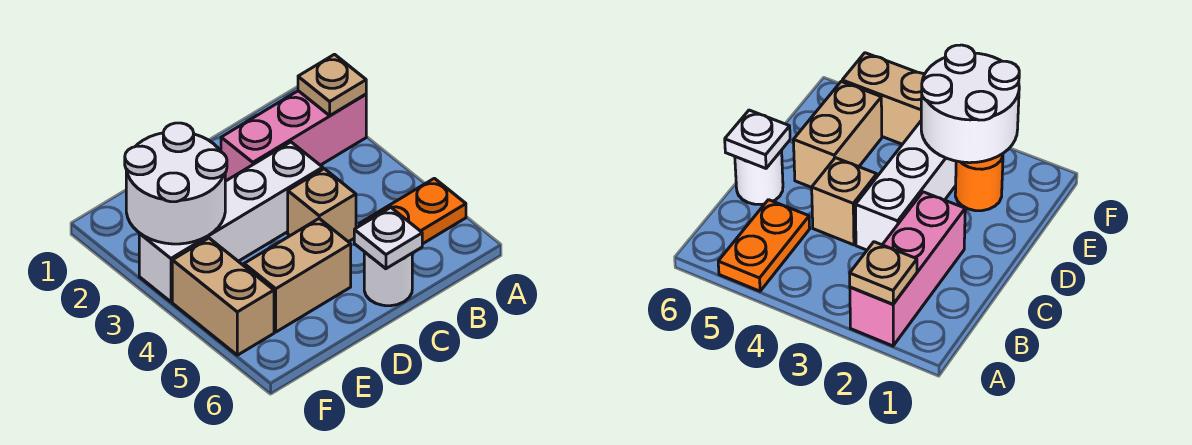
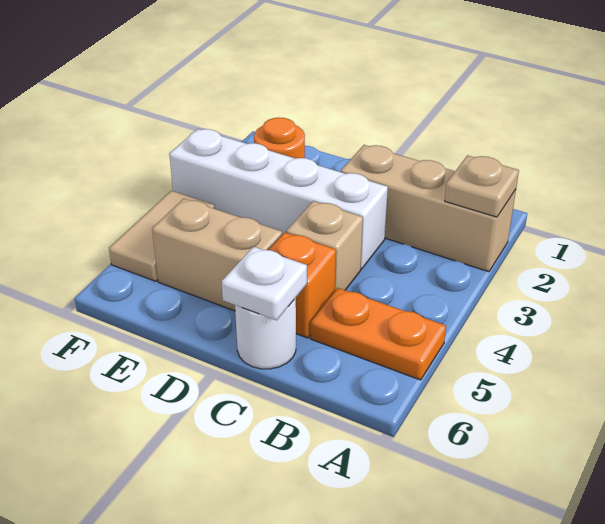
pink 1x3 brick [221,91,366,181] -> tan 1x3 brick [341,145,516,272]
none -> orange 1x1 brick [269,233,336,338]
white 2x2 round brick [125,123,227,244] -> none
tan 1x2 brick [172,238,274,355] -> tan 1x2 tile [109,191,215,281]

